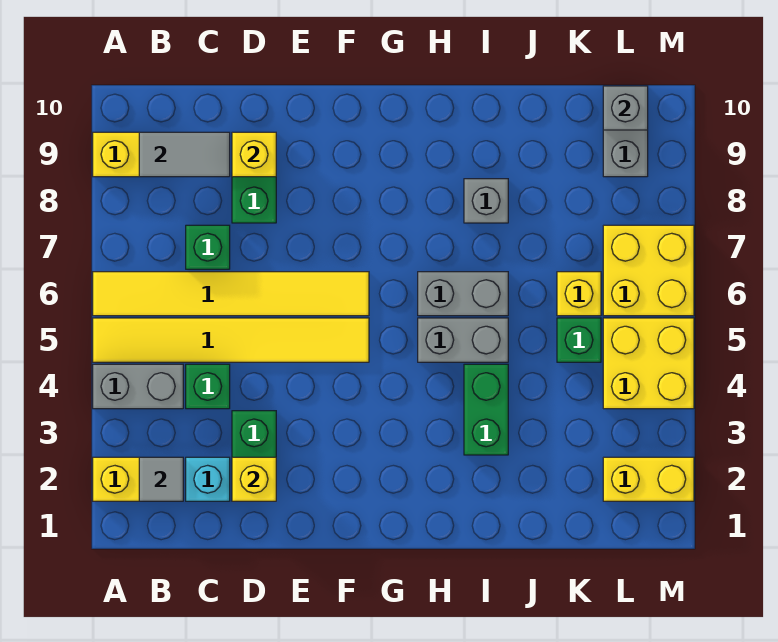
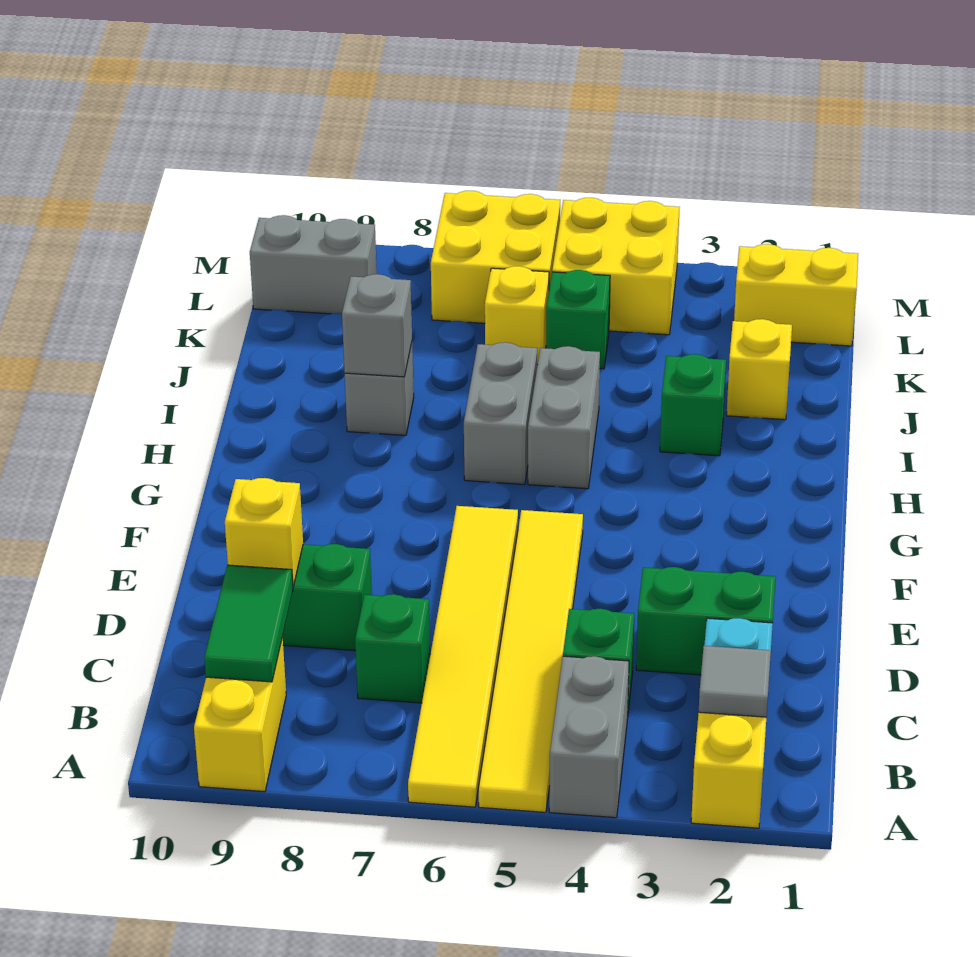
grey 1x2 tile [139,132,230,177] -> green 1x2 tile [204,565,293,682]
yellow 1x1 brick [232,457,276,501] -> yellow 1x1 brick moved to [727,319,792,420]
green 1x2 brick [464,364,508,455] -> green 1x1 brick [660,354,726,456]
yellow 1x2 brick [603,457,694,501] -> yellow 1x2 brick turned to [734,244,858,346]
grey 1x1 brick [603,86,648,130] -> grey 1x1 brick moved to [342,274,412,377]

